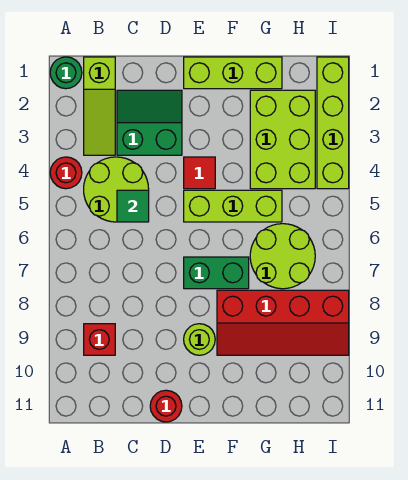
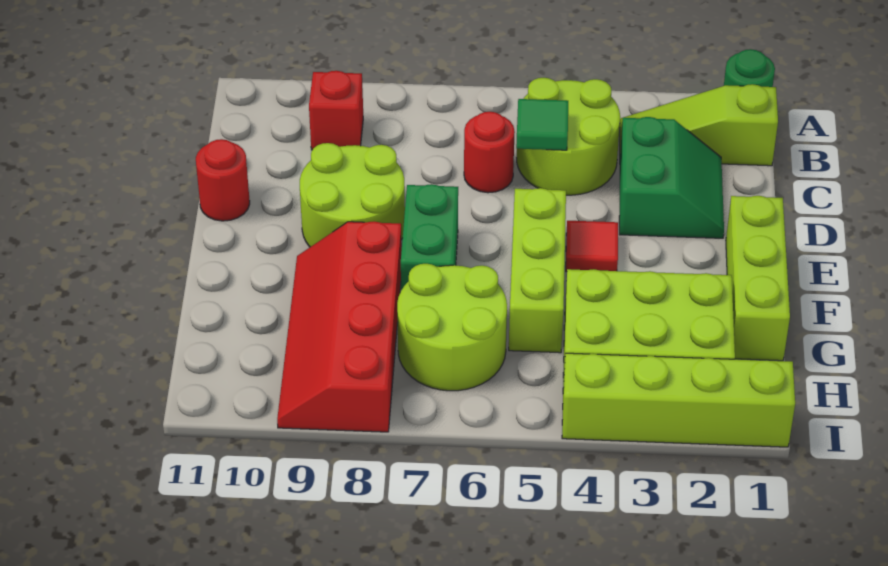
red 1x1 round brick [50,157,82,189] -> red 1x1 round brick moved to [464,112,515,193]
lime 1x1 round brick [184,324,215,355] -> lime 2x2 round brick [300,143,405,247]

